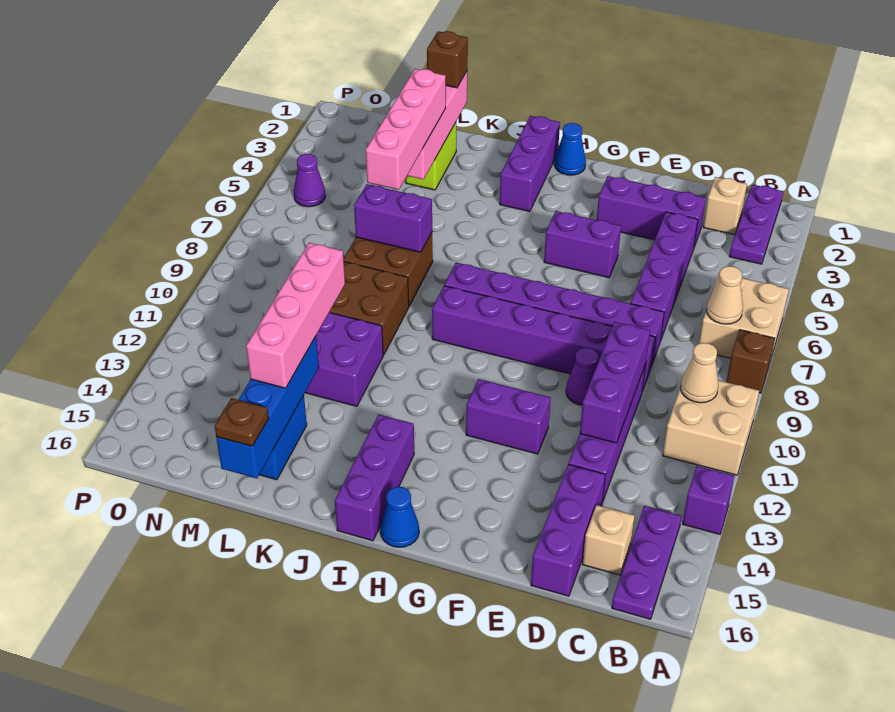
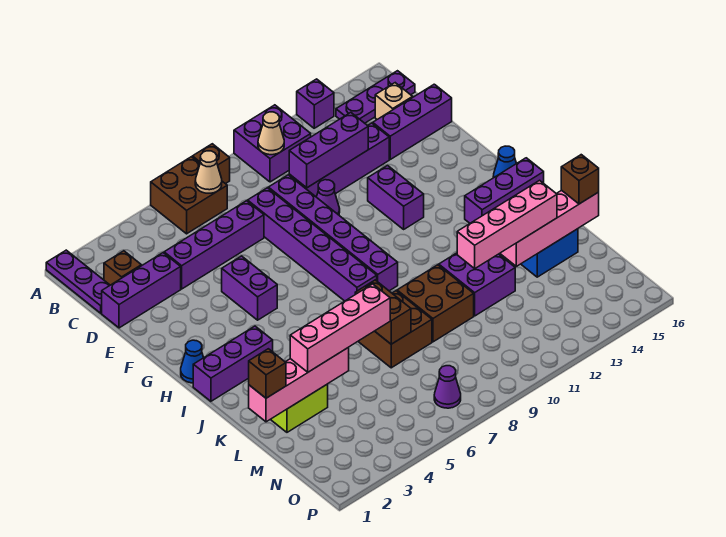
tan 2x2 brick [699,274,789,364] -> brown 2x2 brick [151,157,227,234]
tan 2x2 brick [663,380,759,475] -> purple 2x2 brick [234,105,311,182]
purple 1x3 plate [729,185,783,264] -> purple 1x3 plate turned to [46,250,110,313]
tan 1x1 brick [703,177,747,235] -> brown 1x1 brick [104,251,141,285]
purple 1x3 brick [597,176,706,247] -> purple 1x3 brick turned to [102,253,181,328]
purple 1x2 brick [354,184,432,252] -> brown 1x2 brick [355,280,411,344]
blue 1x4 brick [216,336,319,478] -> pink 1x4 brick [500,190,599,266]
brown 1x1 plate [215,398,269,446] -> brown 1x1 brick [561,155,599,204]
purple 1x1 cone [294,154,326,207] -> purple 1x1 cone moved to [434,366,461,408]

